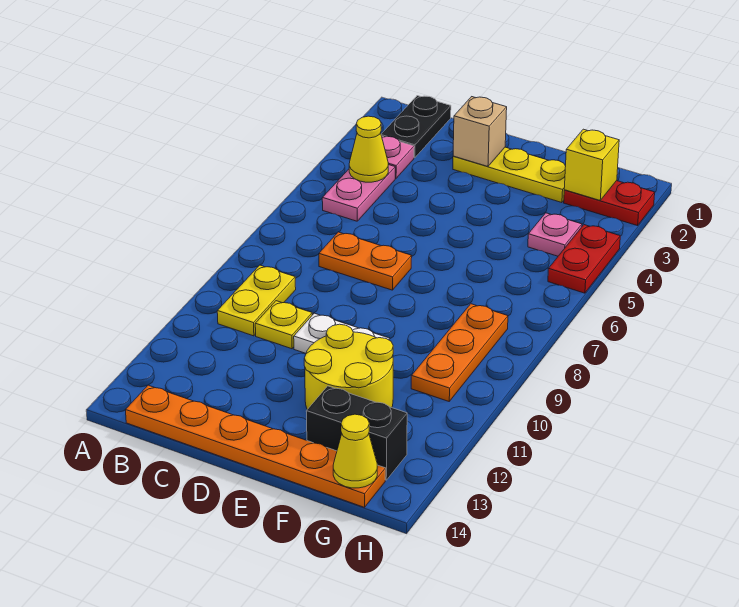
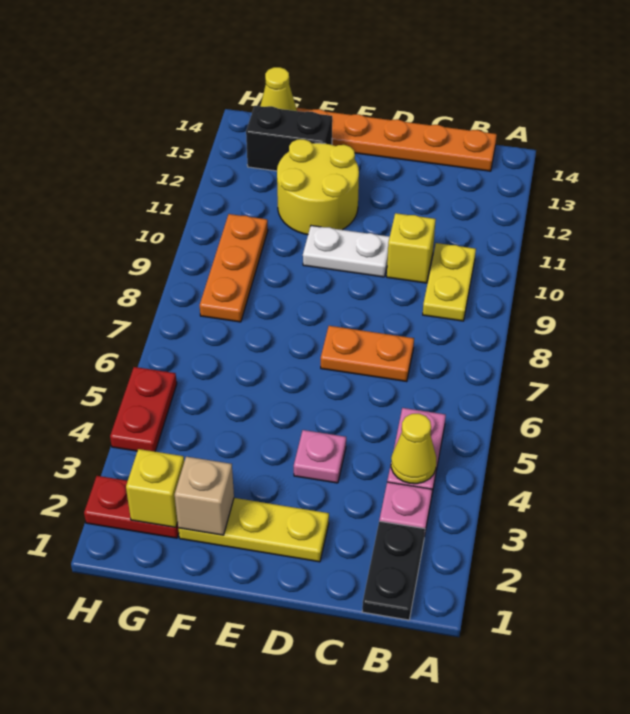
yellow 1x1 plate [255,301,312,349] -> yellow 1x1 brick [387,213,436,283]
tan 1x1 brick [453,97,507,166] -> tan 1x1 brick moved to [175,457,234,535]
pink 1x1 plate [528,213,582,256] -> pink 1x1 plate moved to [294,430,346,483]

